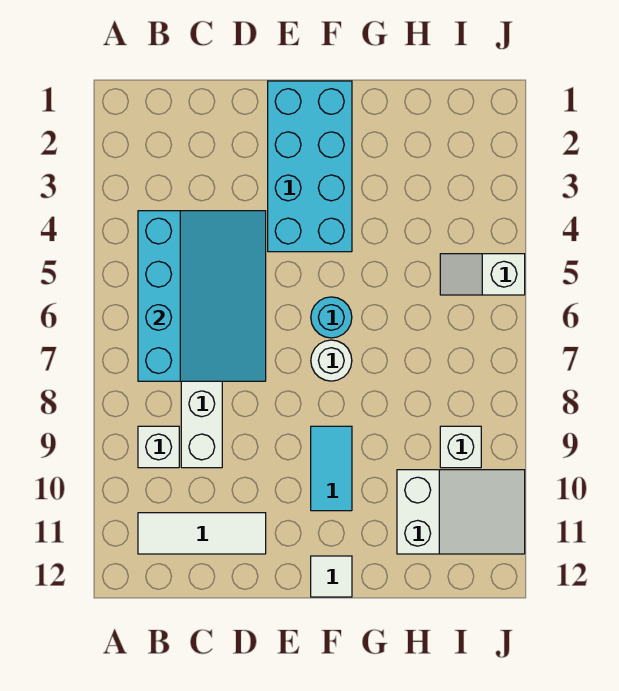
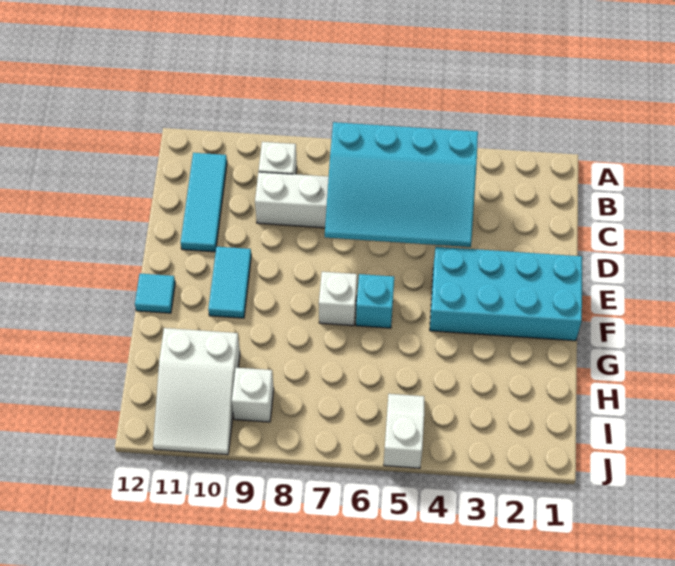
white 1x3 tile [138,513,266,554] -> cyan 1x3 tile [181,153,227,252]
cyan 1x1 round brick [311,297,352,338] -> cyan 1x1 brick [356,274,394,328]
white 1x1 round brick [311,340,352,381] -> white 1x1 brick [319,272,357,326]
cyan 1x2 tile [311,426,352,511] -> cyan 1x2 tile turned to [208,247,251,318]
white 1x1 tile [311,556,352,597] -> cyan 1x1 tile [135,274,175,313]

